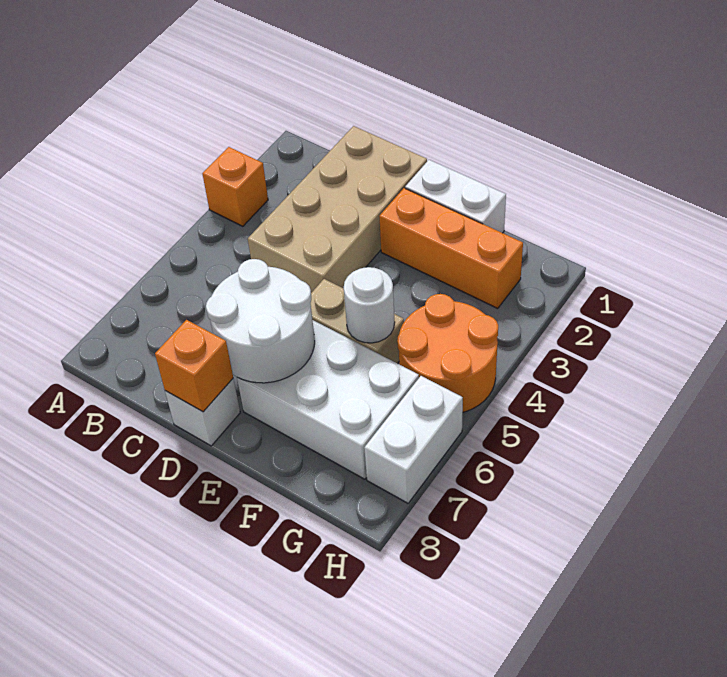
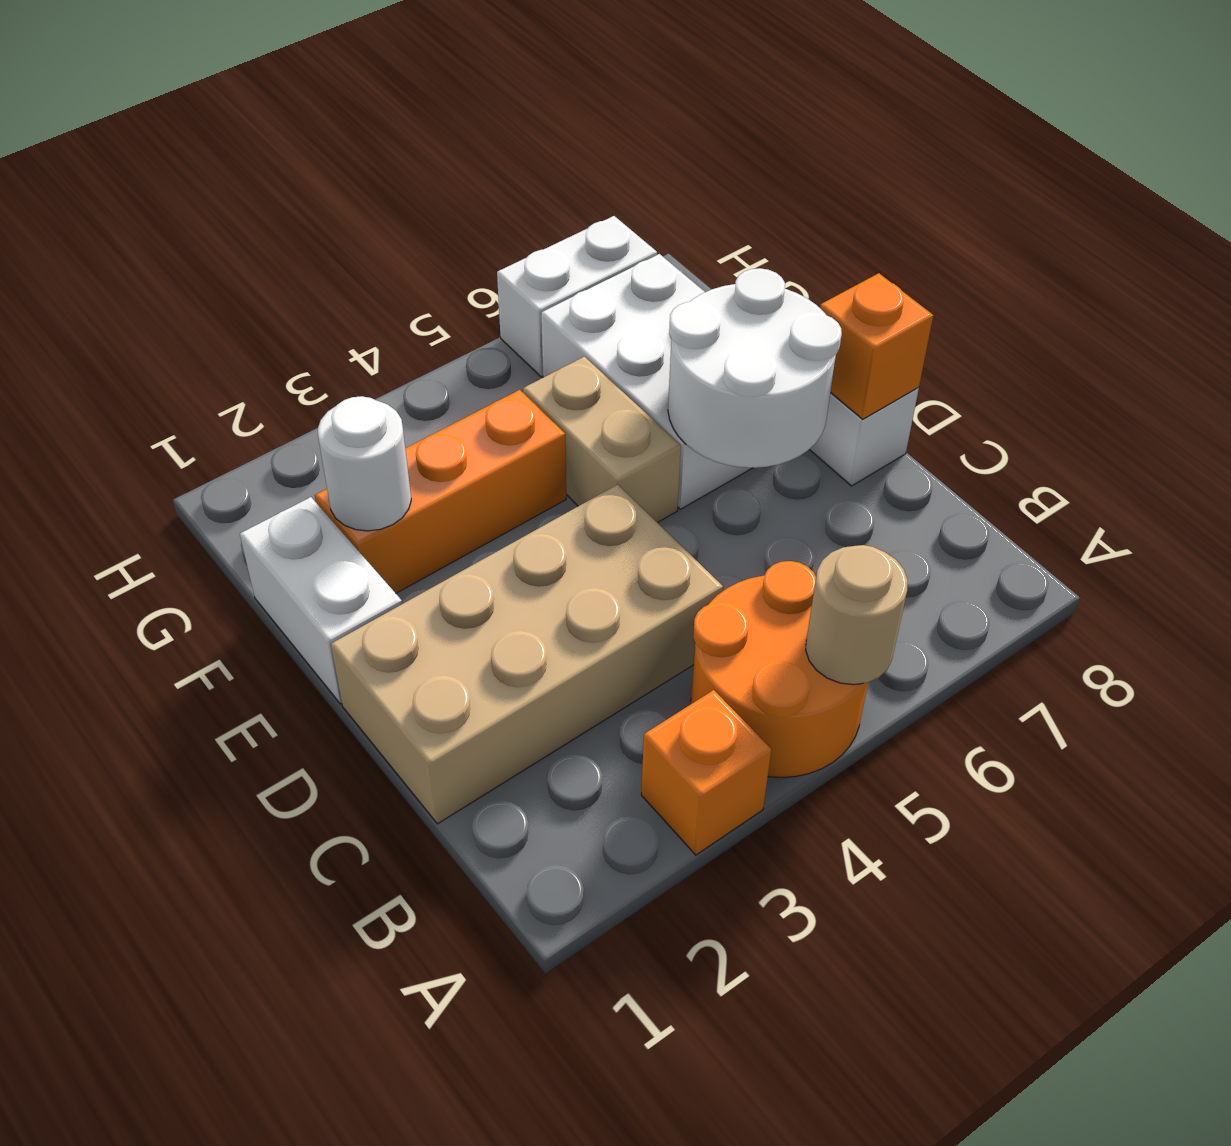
none -> tan 1x1 round brick [806,545,908,685]
orange 1x3 brick [379,188,523,308] -> orange 1x3 brick turned to [315,390,566,593]
white 1x1 round brick [344,267,395,343] -> white 1x1 round brick moved to [318,396,411,531]
orange 2x2 round brick [397,294,498,412] -> orange 2x2 round brick moved to [691,561,868,777]

